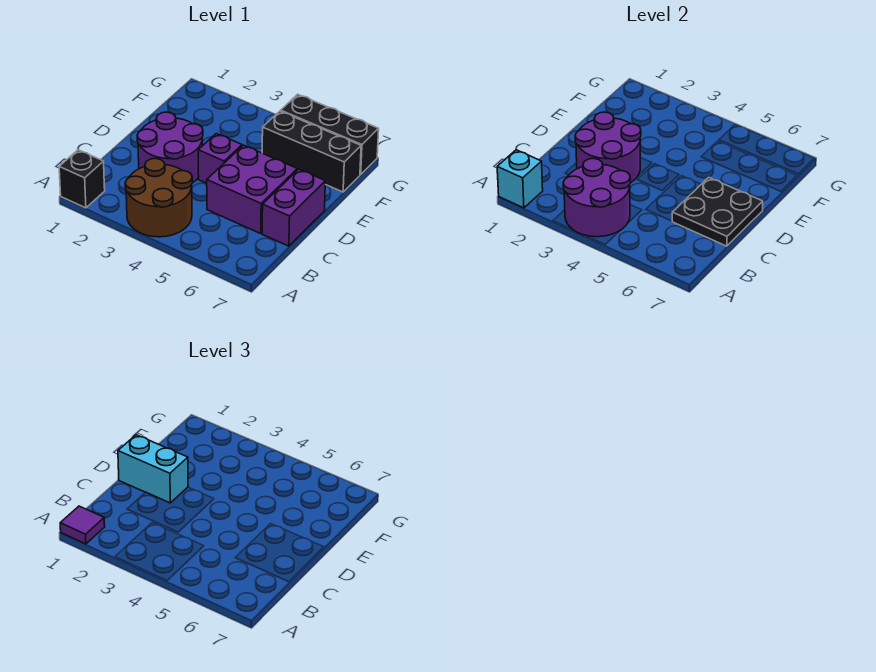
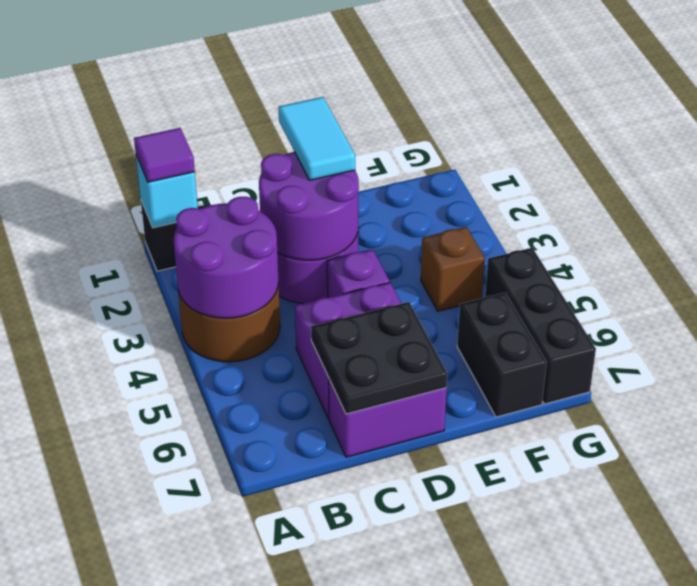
cyan 1x2 brick [118,435,188,503] -> cyan 1x2 tile [279,97,355,180]
none -> brown 1x1 brick [421,227,485,311]
black 1x3 brick [262,111,361,192] -> black 1x2 brick [457,293,547,417]

